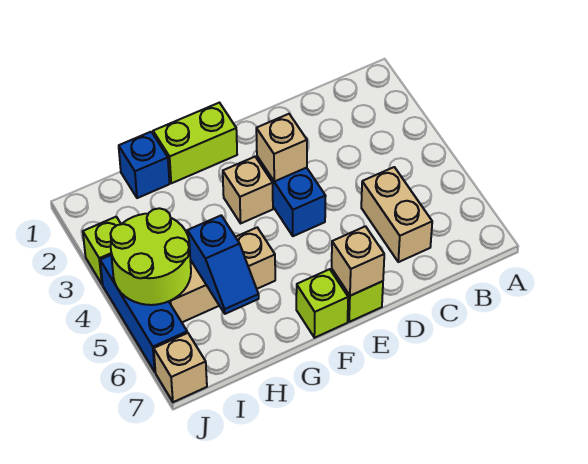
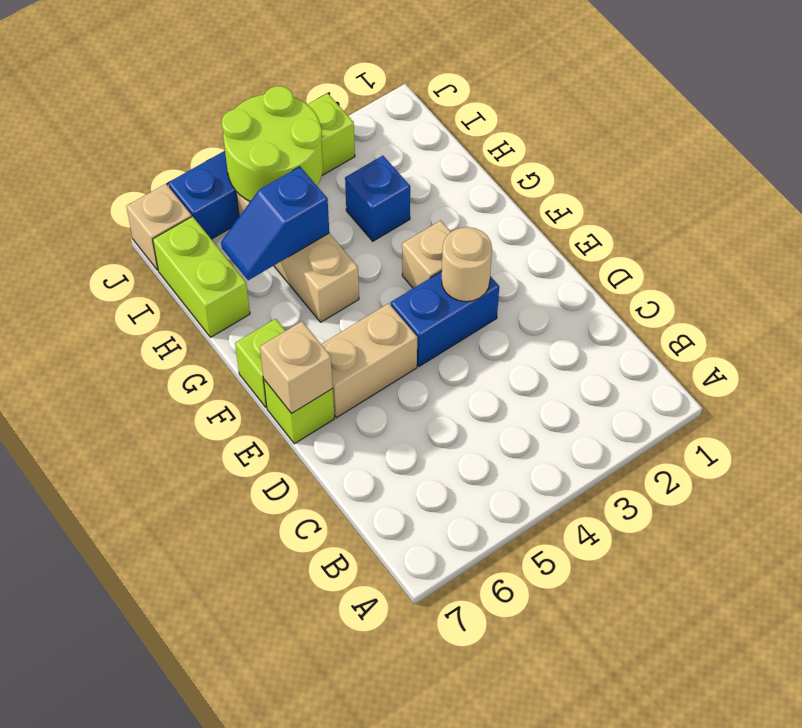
tan 1x2 brick [361,167,432,262] -> tan 1x2 brick moved to [321,303,417,418]
tan 1x1 brick [256,114,307,181] -> tan 1x1 round brick [442,227,492,302]
lime 1x2 brick [153,103,237,183] -> lime 1x2 brick moved to [153,217,250,337]
blue 1x1 brick [119,132,170,198] -> blue 1x1 brick moved to [345,156,410,241]

